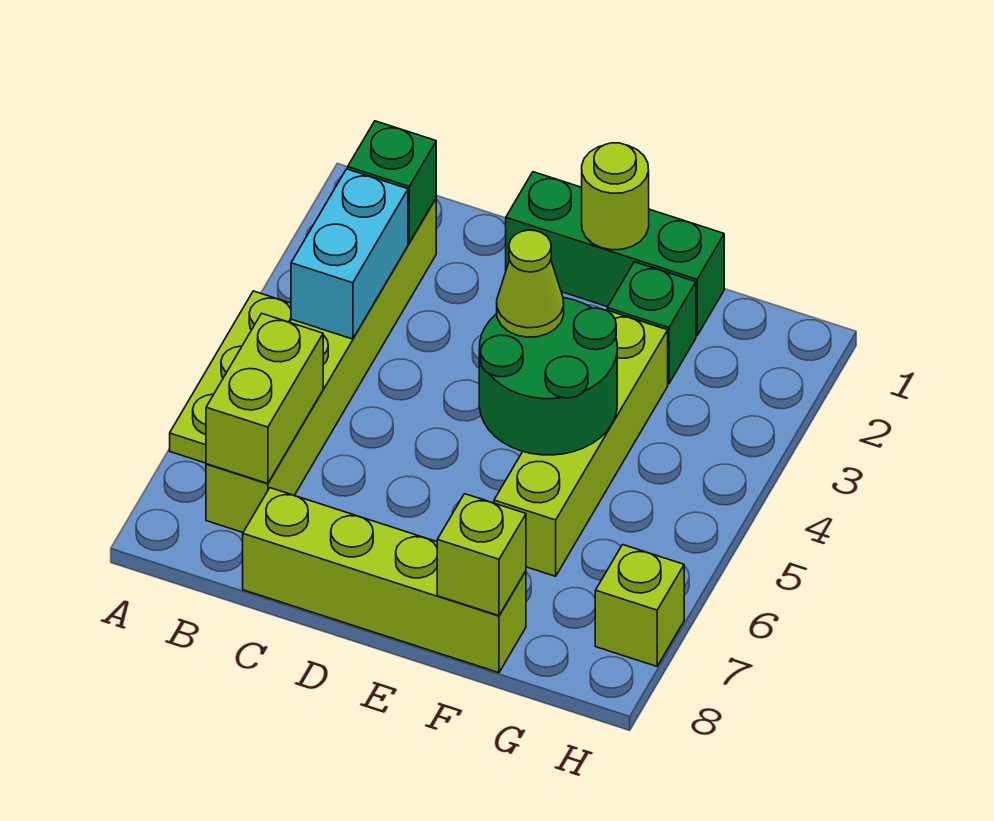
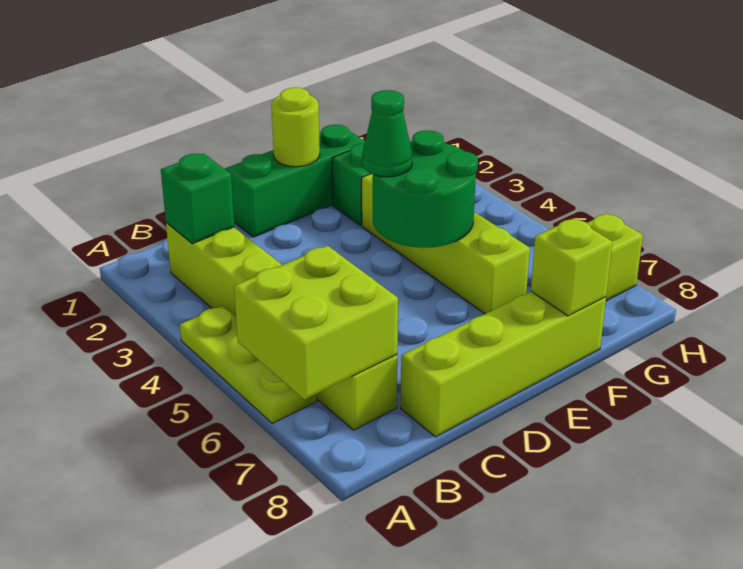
cyan 1x2 brick [291,169,408,339] -> none
lime 1x2 brick [206,313,323,484] -> lime 2x2 brick [234,246,398,399]
lime 1x1 cone [497,230,564,337] -> green 1x1 cone [362,90,412,177]

